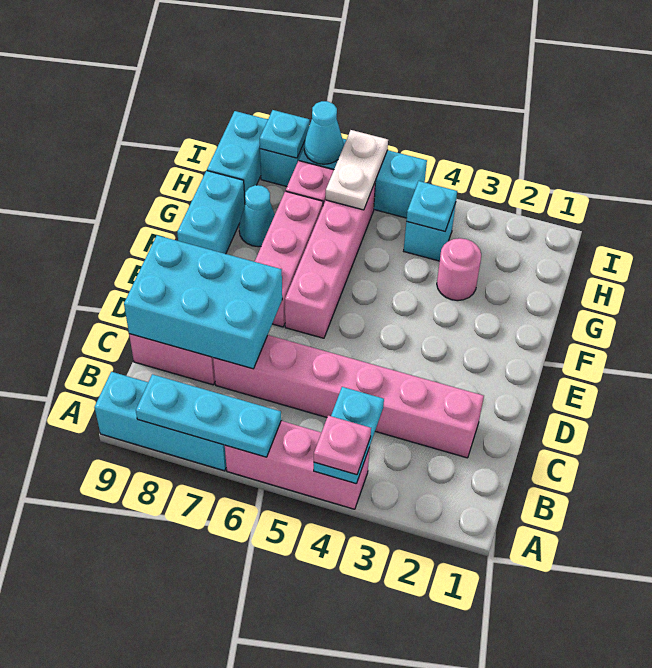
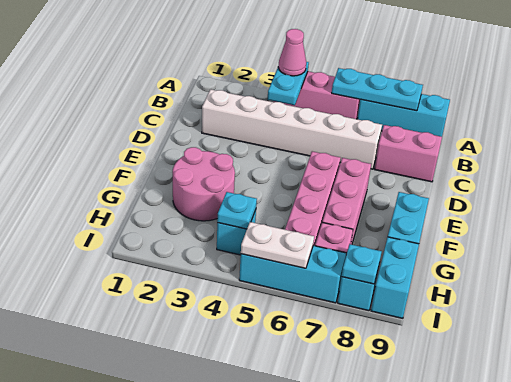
pink 1x1 plate [314,416,371,475] -> pink 1x1 cone [278,29,306,76]
pink 1x6 brick [213,335,484,458] -> white 1x6 brick [202,89,382,169]
cyan 2x3 brick [124,235,282,369] -> none
pink 1x1 round brick [437,238,481,301] -> pink 2x2 round brick [172,147,235,221]
cyan 1x1 cone [239,185,275,247] -> none
white 1x2 plate [326,130,388,210] -> white 1x2 plate turned to [241,222,314,268]
cyan 1x1 cone [304,101,344,164] -> none

